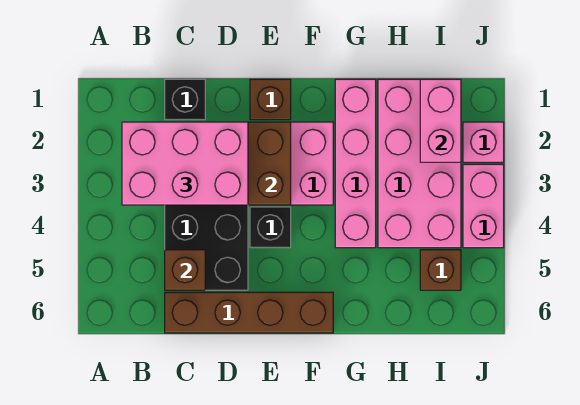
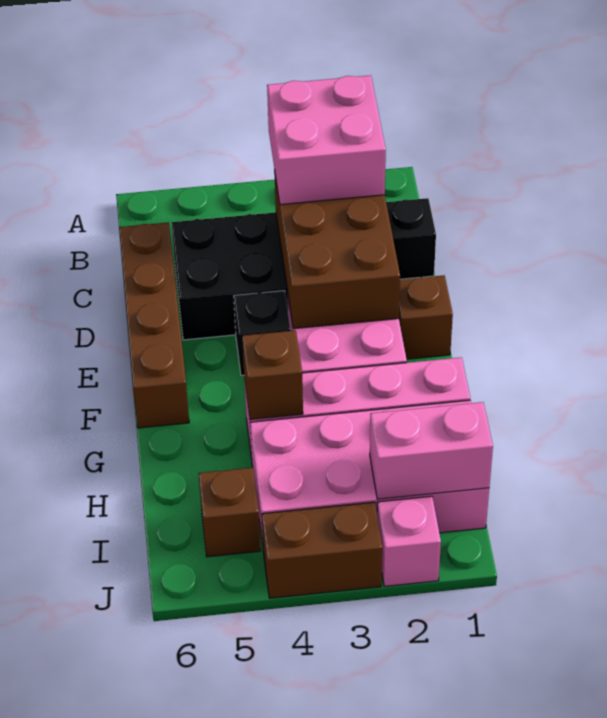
pink 2x3 brick [122,122,248,205] -> pink 2x2 brick [267,75,386,205]
brown 1x1 brick [165,250,205,290] -> brown 1x1 brick moved to [242,330,303,420]
pink 1x2 brick [463,164,504,248] -> brown 1x2 brick [262,502,382,598]

